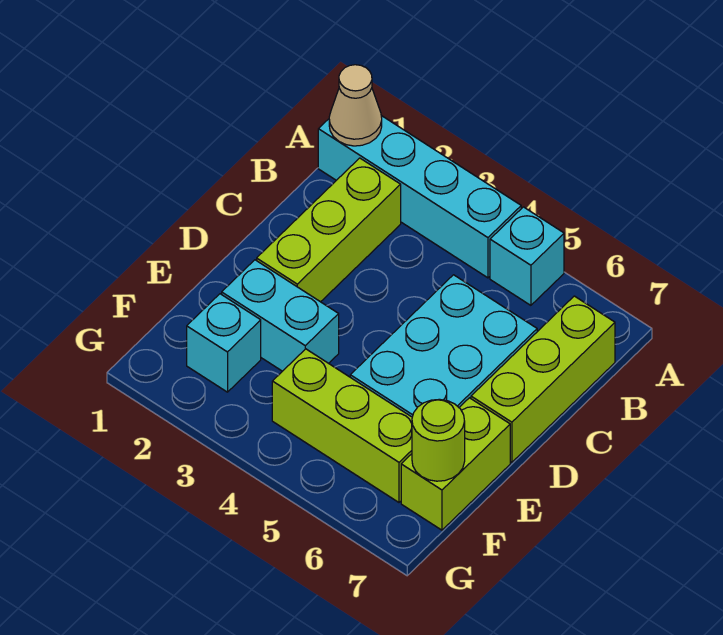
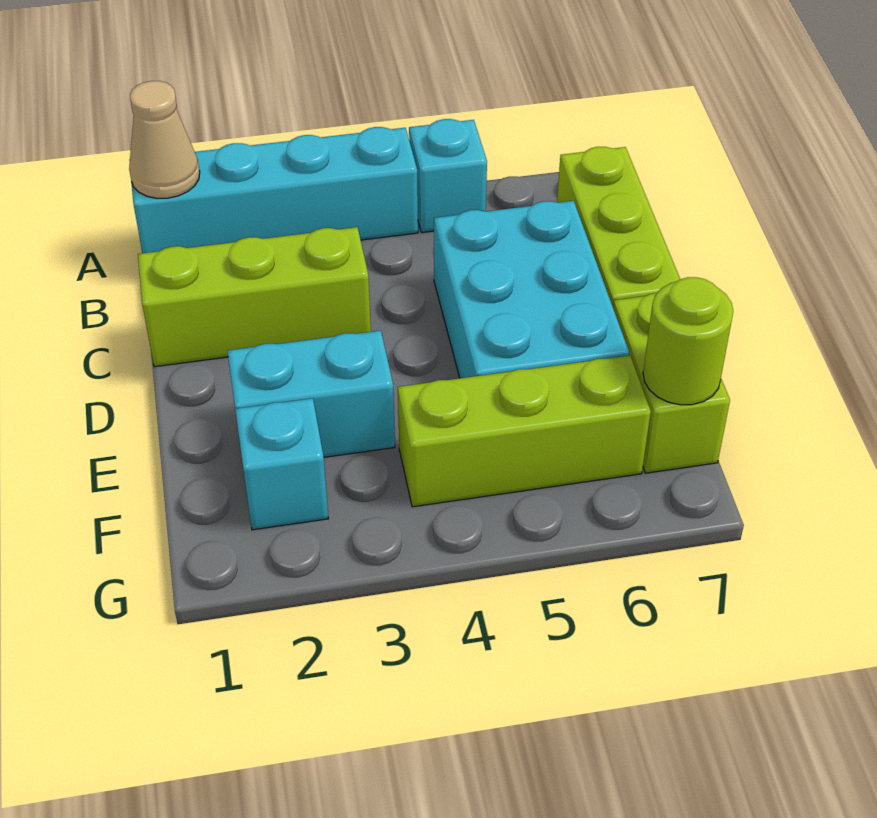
lime 1x3 brick [257,158,401,302] -> lime 1x3 brick turned to [138,227,371,367]

